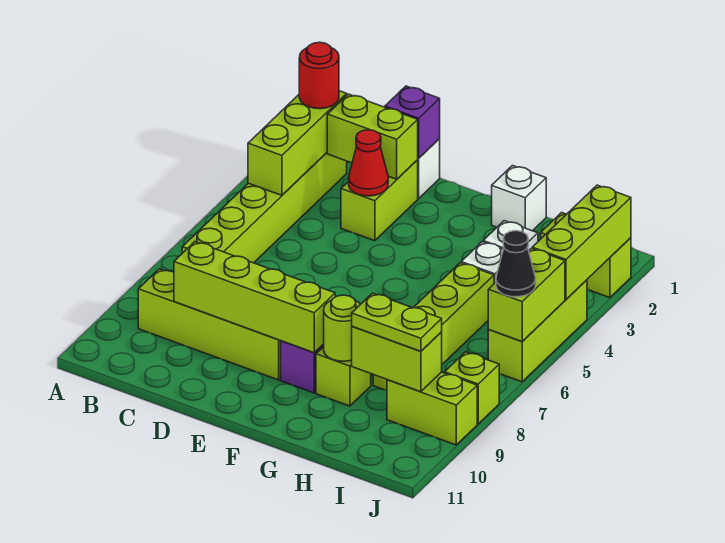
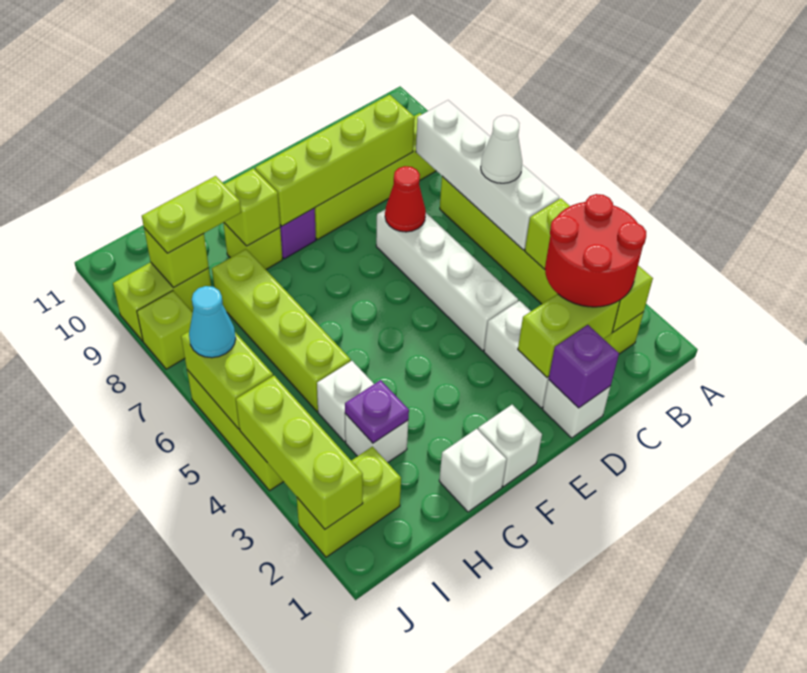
red 1x1 round brick [299,42,339,109] -> red 2x2 round brick [545,194,646,307]
none -> white 1x4 brick [416,100,559,250]
none -> white 1x1 cone [481,115,522,183]
lime 1x2 brick [341,160,418,241] -> white 1x2 brick [484,301,549,408]
red 1x1 cone [349,130,388,196] -> red 1x1 cone moved to [385,166,426,232]
none -> white 1x4 brick [376,210,518,351]
none -> white 1x1 brick [478,405,542,487]
lime 1x1 round brick [324,295,360,361] -> lime 1x1 brick [224,168,280,246]
none -> purple 1x1 plate [345,380,409,443]
lime 1x2 brick [352,326,442,392] -> lime 1x1 brick [144,228,209,288]
black 1x1 cone [496,231,536,297] -> cyan 1x1 cone [189,286,236,358]

